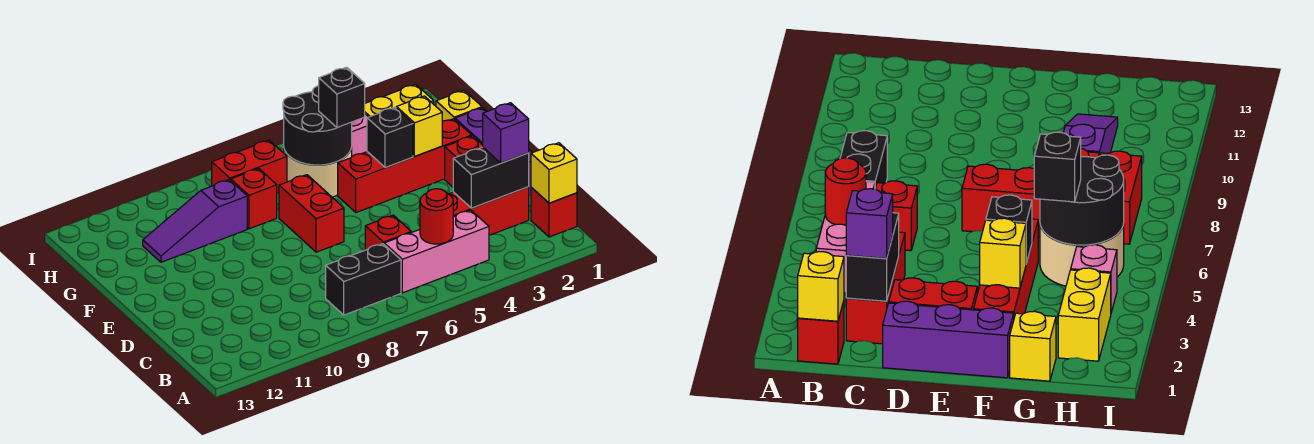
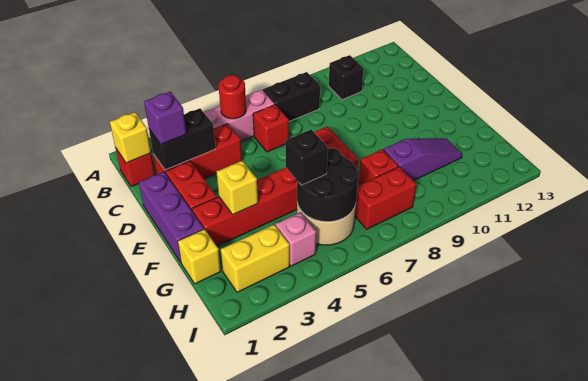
black 1x1 brick [367,107,413,168] -> black 1x1 brick moved to [329,55,364,100]

